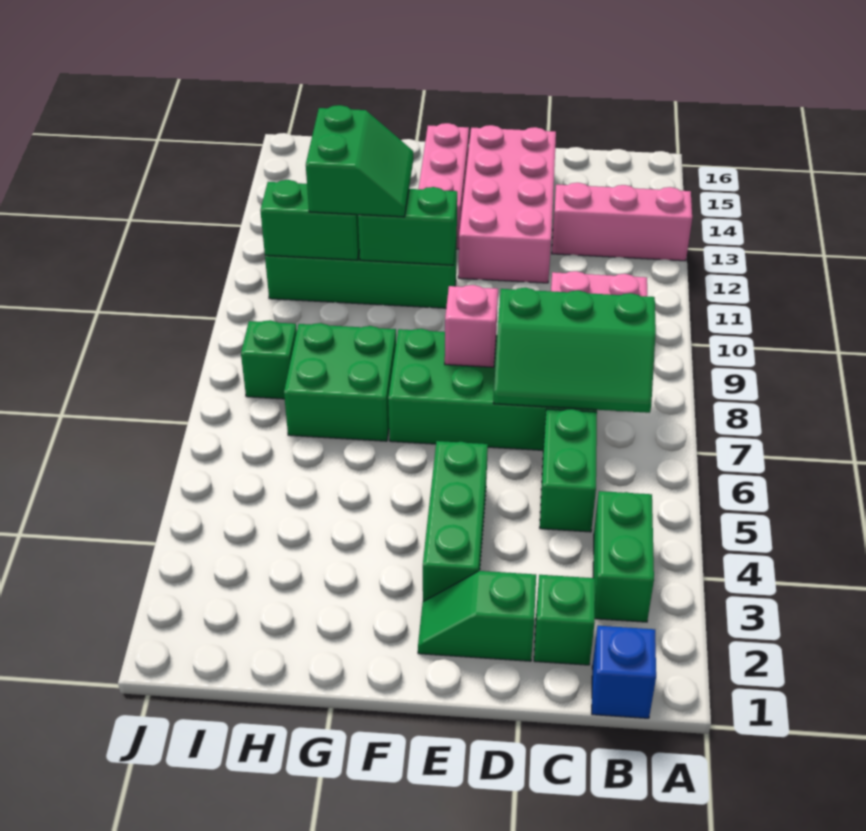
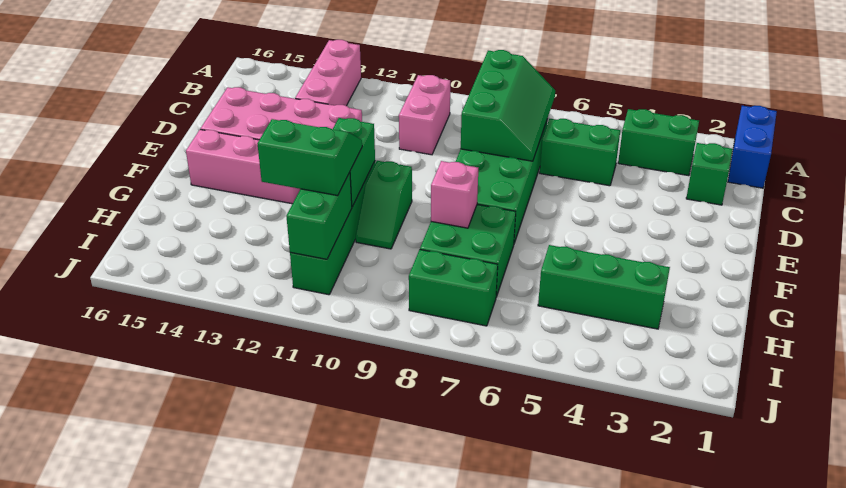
blue 1x1 brick [592,626,656,718] -> blue 1x2 brick [728,106,777,188]
green 1x2 slope [418,571,536,661] -> green 1x2 slope moved to [356,161,412,249]
green 1x3 brick [423,441,488,602] -> green 1x3 brick moved to [538,245,670,329]
pink 1x1 brick [445,285,498,367] -> pink 1x1 brick moved to [431,161,478,228]
green 1x1 brick [241,320,297,399] -> green 1x2 brick [409,250,498,326]

